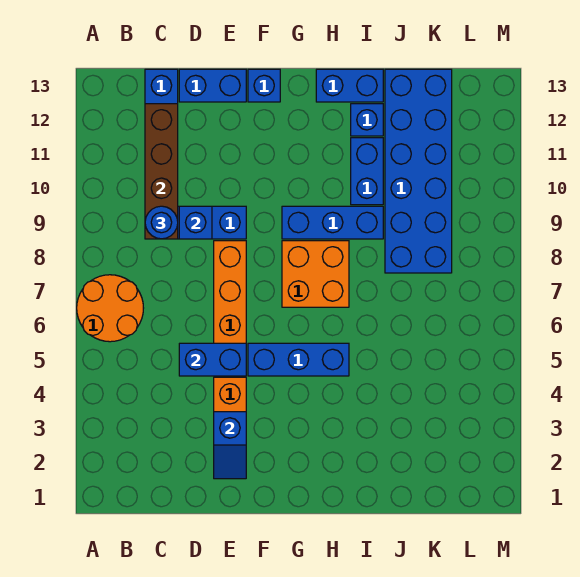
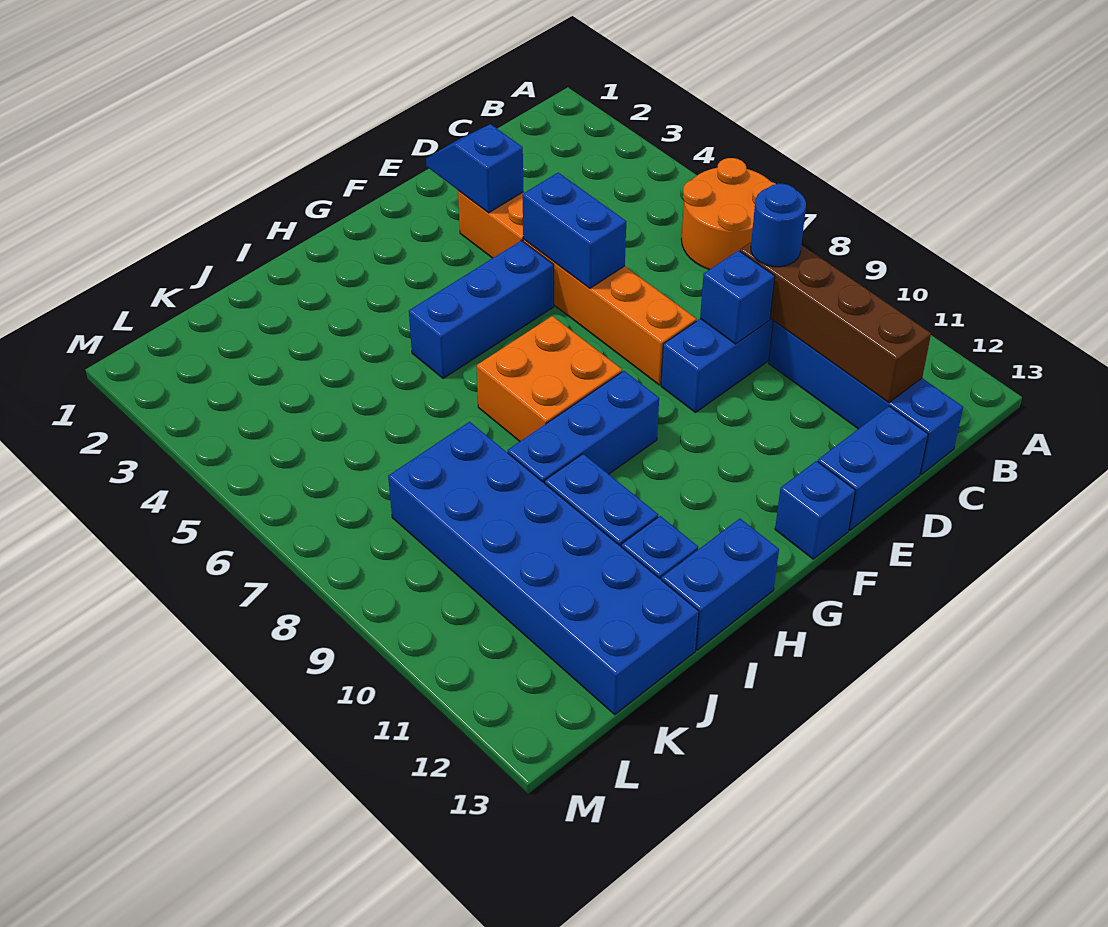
blue 1x2 brick [179,343,246,376] -> blue 1x2 brick turned to [523,173,626,288]

